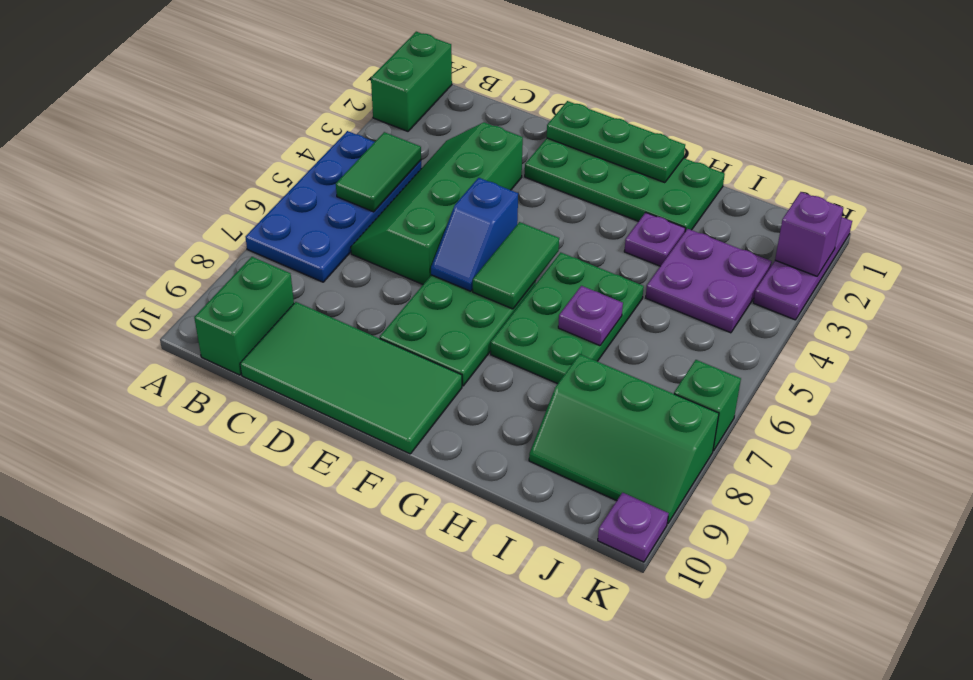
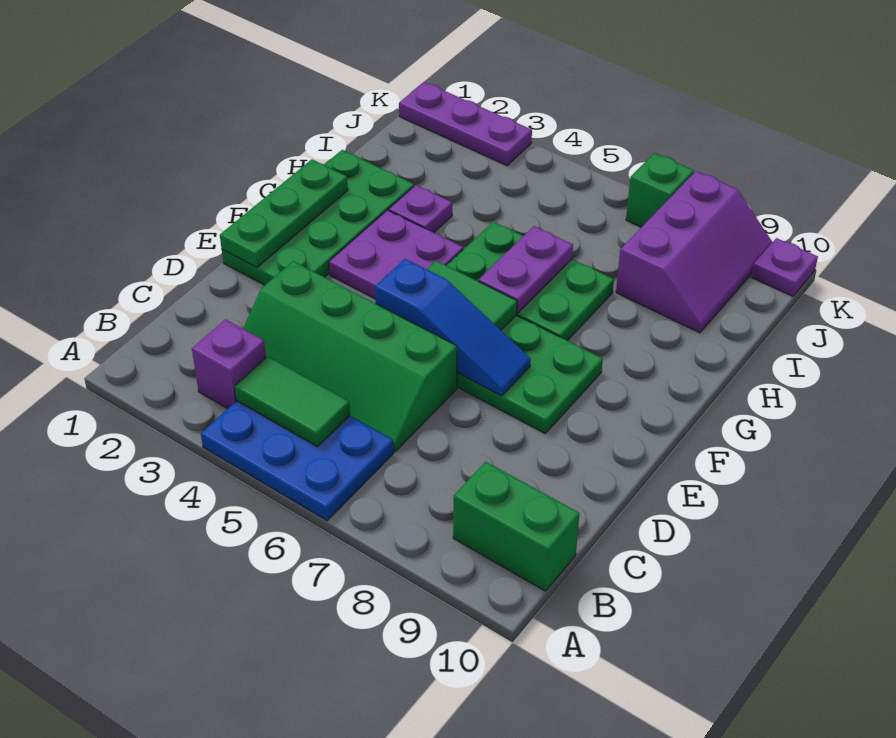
green 1x2 brick [371,32,452,131] -> none
blue 2x4 plate [246,131,421,282] -> blue 2x3 plate [201,401,394,521]
green 2x4 tile [240,302,462,454] -> none
blue 1x2 slope [431,178,518,291] -> blue 1x3 slope [375,259,531,396]
purple 1x1 plate [558,286,623,346] -> purple 1x2 plate [479,226,573,313]
purple 2x2 plate [646,229,772,333] -> purple 2x2 plate moved to [329,210,463,299]
green 2x3 slope [529,354,719,524] -> purple 2x3 slope [616,171,772,333]
purple 1x1 brick [775,192,843,276] -> purple 1x1 brick moved to [192,319,266,409]

